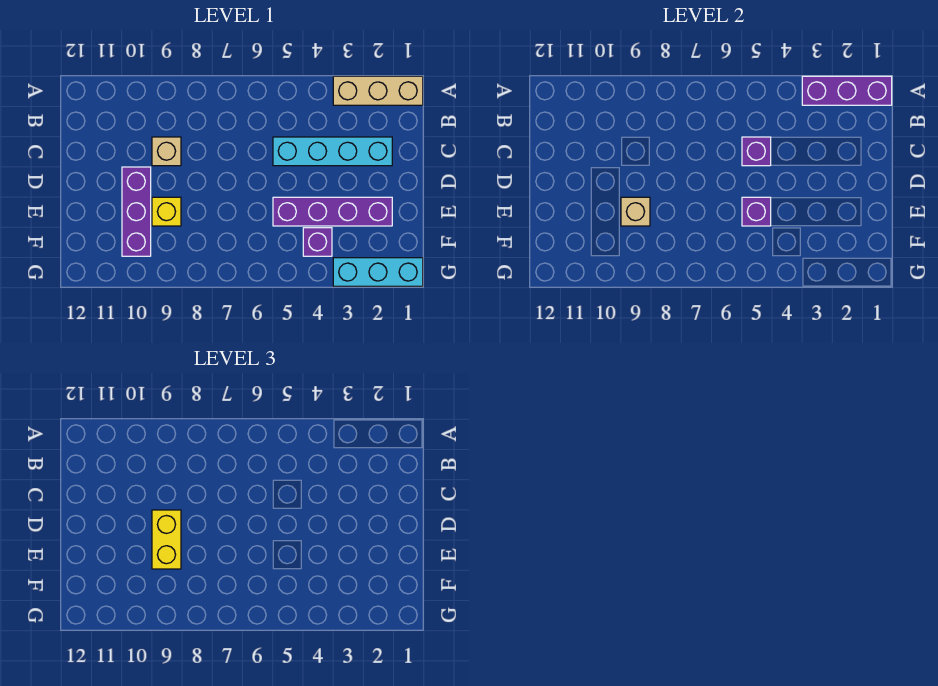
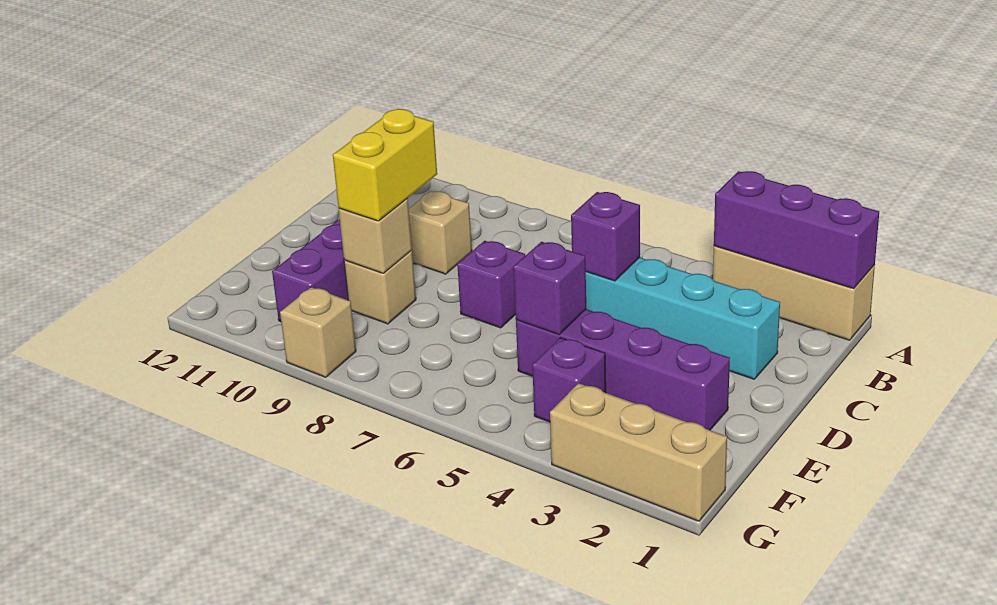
none -> purple 1x1 brick [457,241,525,328]
yellow 1x1 brick [152,197,181,226] -> tan 1x1 brick [344,250,416,324]
cyan 1x3 brick [333,258,423,286] -> tan 1x3 brick [550,383,727,521]
none -> tan 1x1 brick [280,287,356,377]

